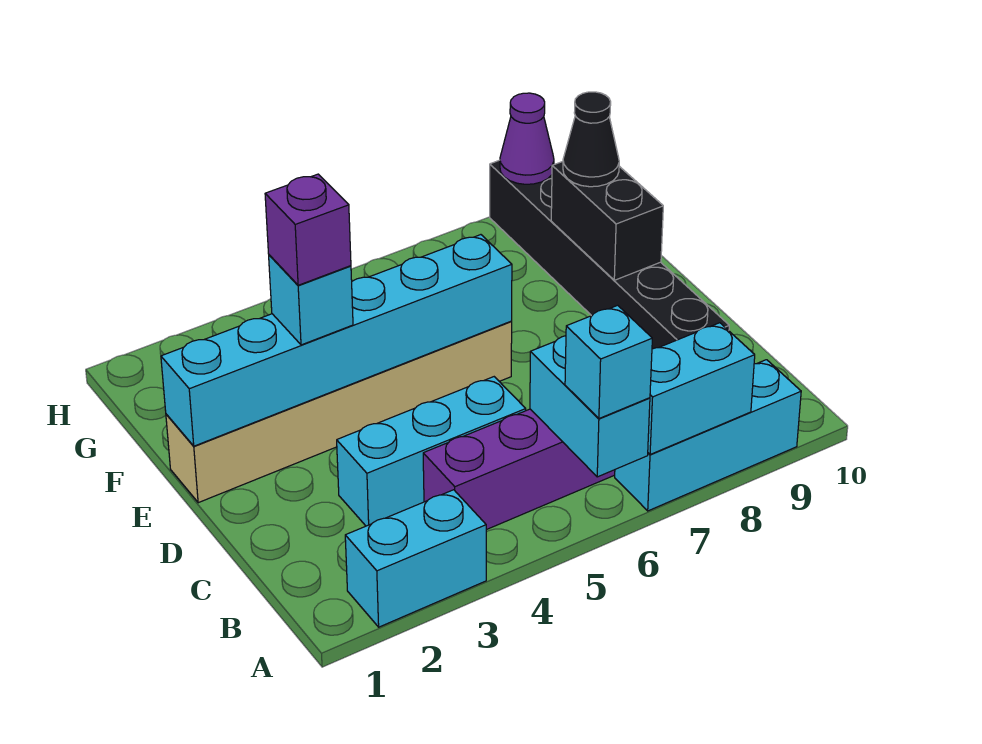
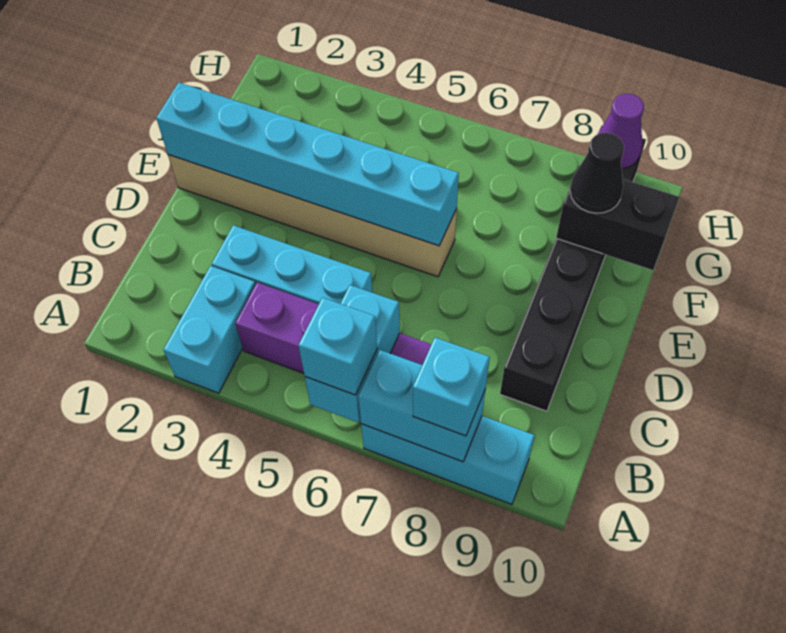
cyan 1x2 brick [345,490,486,627] -> cyan 1x2 brick turned to [163,266,256,393]
cyan 1x1 brick [269,255,353,345] -> cyan 1x1 brick moved to [413,338,490,436]
purple 1x1 brick [265,174,351,285] -> none
black 1x2 brick [551,162,663,280] -> black 1x2 brick turned to [556,165,679,270]

